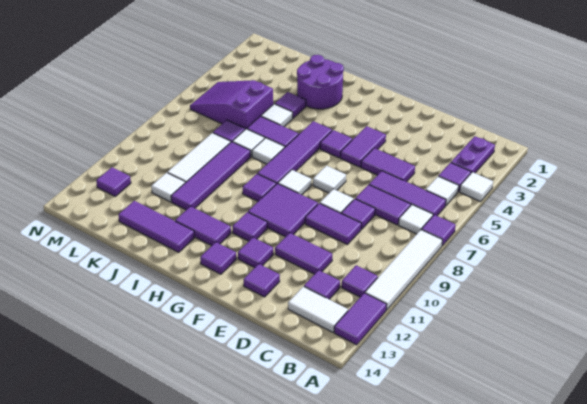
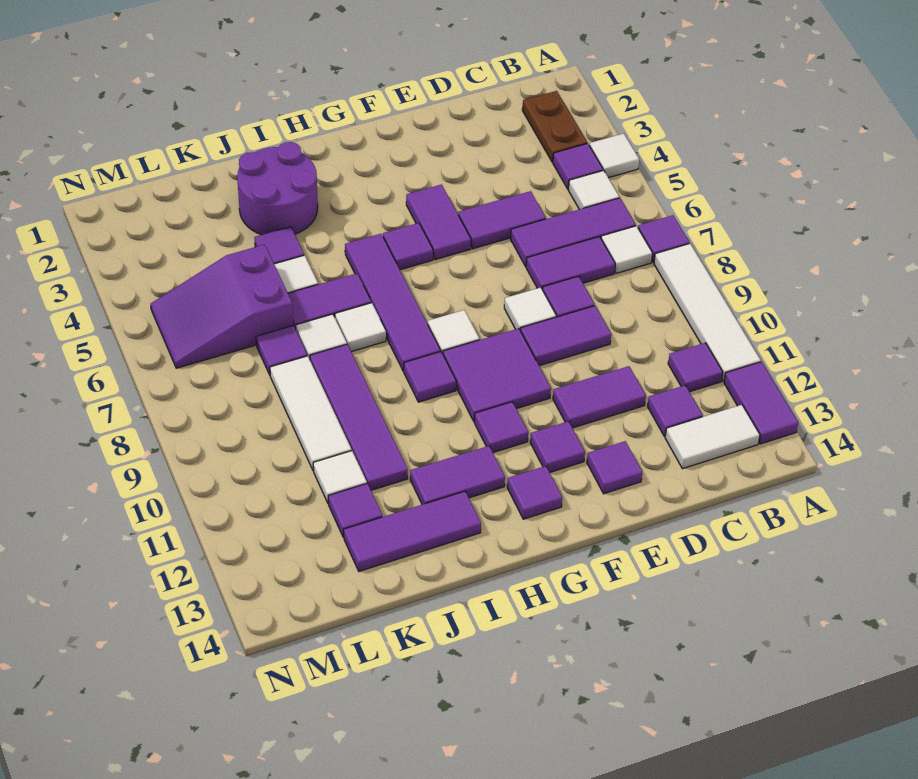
purple 1x2 plate [451,136,495,173] -> brown 1x2 plate [522,91,587,162]
white 1x1 tile [313,166,346,193] -> none
purple 1x1 tile [96,167,131,196] -> purple 1x1 tile moved to [328,484,382,537]

